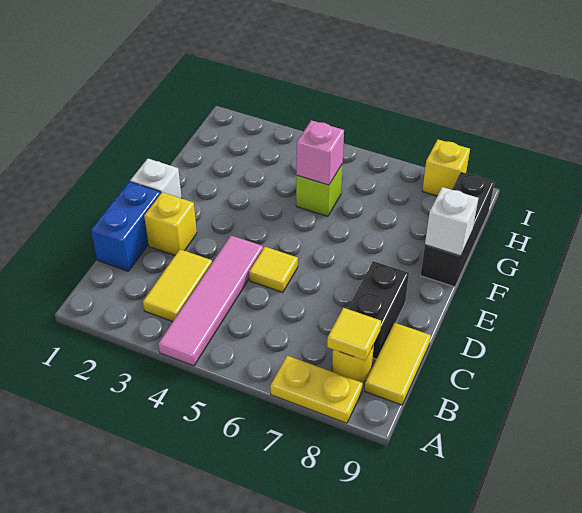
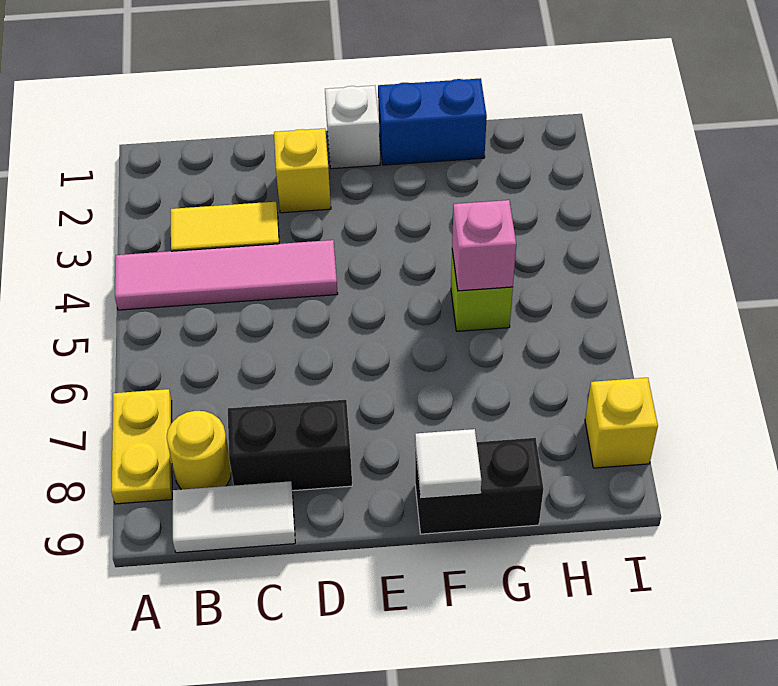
yellow 1x1 tile [327,308,381,361] -> none
yellow 1x2 tile [365,323,431,405] -> white 1x2 tile [172,481,295,553]
blue 1x2 brick [91,182,161,271] -> blue 1x2 brick moved to [378,78,487,165]
yellow 1x1 tile [249,247,298,292] -> none
black 1x3 brick [421,172,495,287] -> black 1x2 brick [415,438,543,534]
white 1x1 brick [425,187,478,256] -> white 1x1 tile [415,429,481,497]

